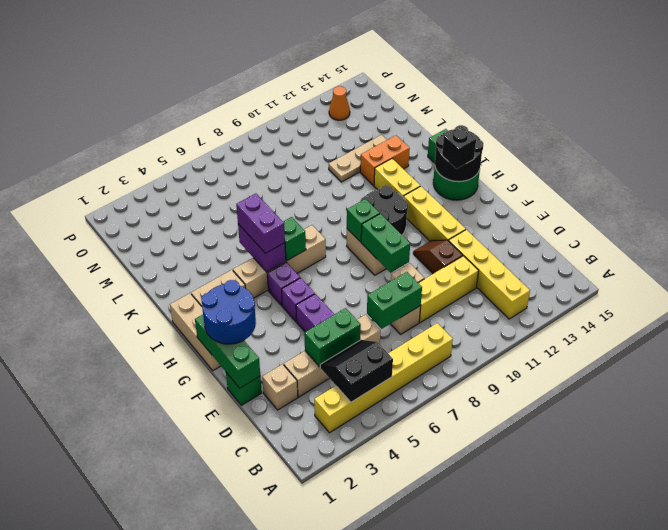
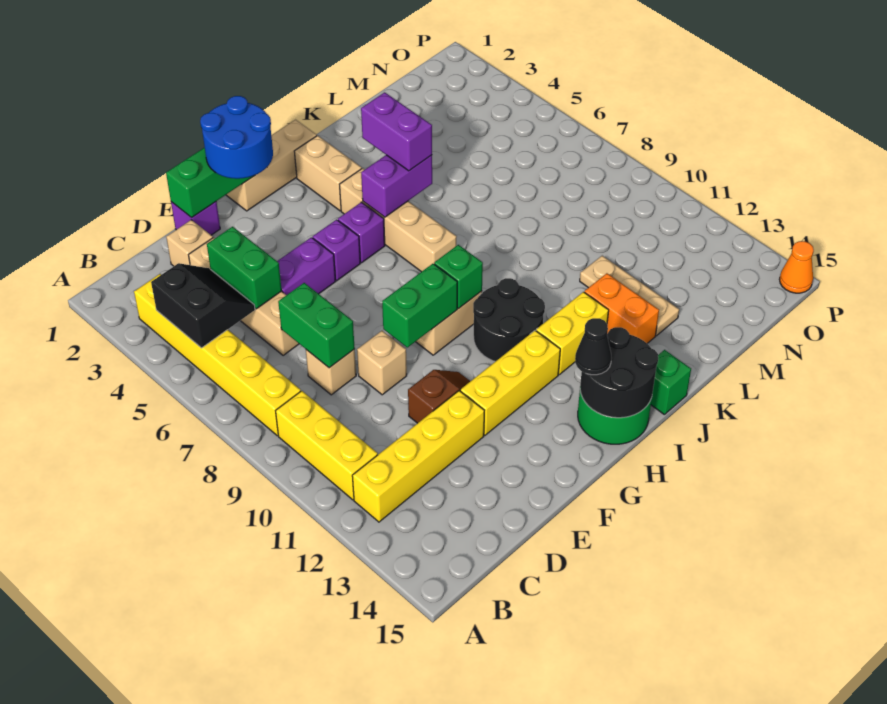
yellow 1x3 brick [419,256,478,323] -> yellow 1x3 brick moved to [276,391,378,500]
green 1x1 brick [226,373,262,405] -> purple 1x1 brick [171,202,220,235]
black 1x1 brick [442,126,476,169] -> black 1x1 cone [575,318,611,375]
purple 1x2 brick [236,194,285,253] -> purple 1x2 brick turned to [361,92,432,171]
green 1x1 brick [283,217,306,260] -> none
orange 1x1 cone [329,86,350,120] -> orange 1x1 cone moved to [779,241,814,293]

